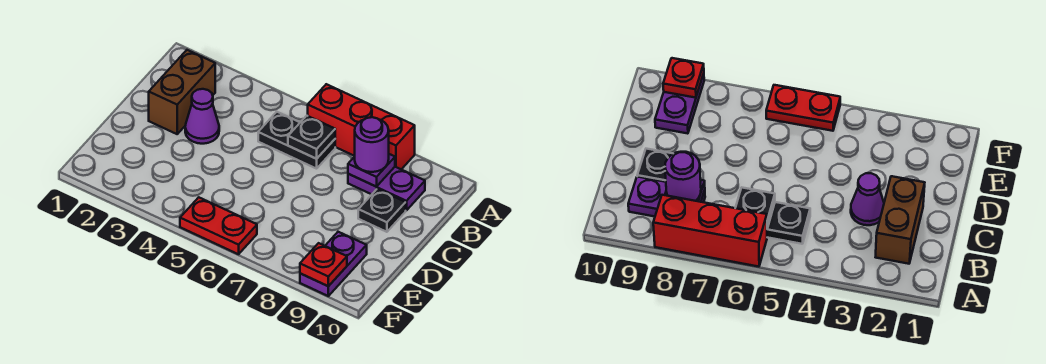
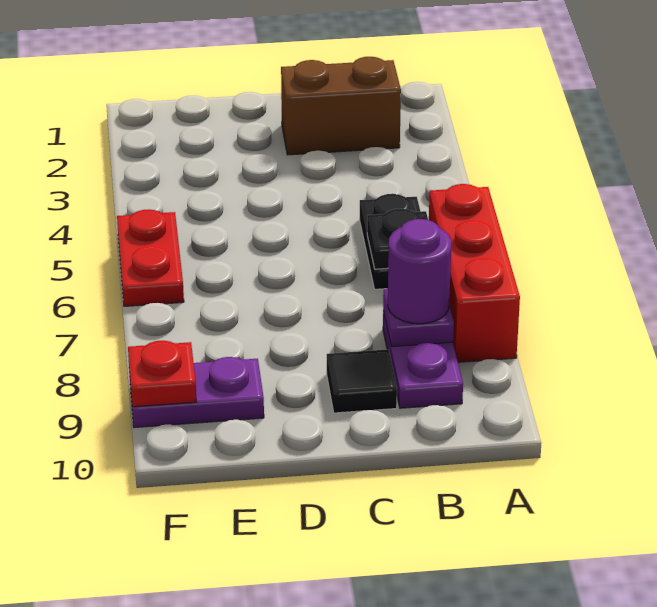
purple 1x1 cone [185,89,219,144] -> none
black 1x1 plate [358,189,406,232] -> black 1x1 tile [327,349,397,413]

